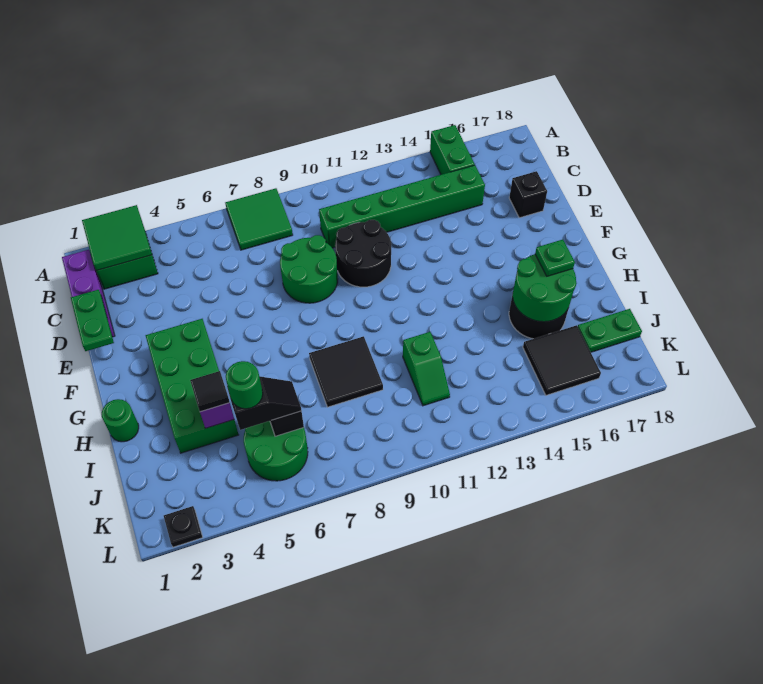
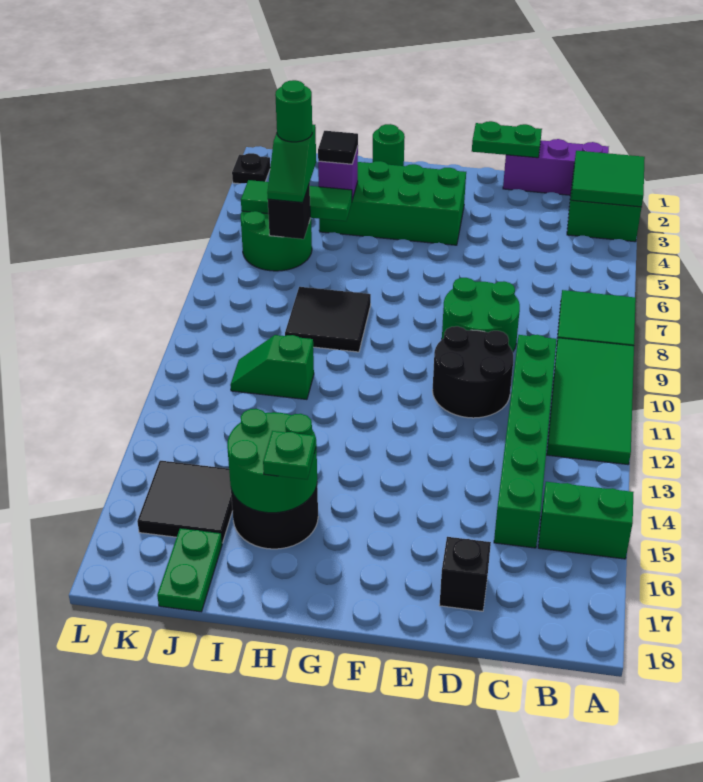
none -> green 2x4 tile [547,338,634,464]
none -> green 1x3 tile [241,180,352,221]
black 1x2 slope [227,376,302,430] -> green 1x2 slope [267,124,316,202]

